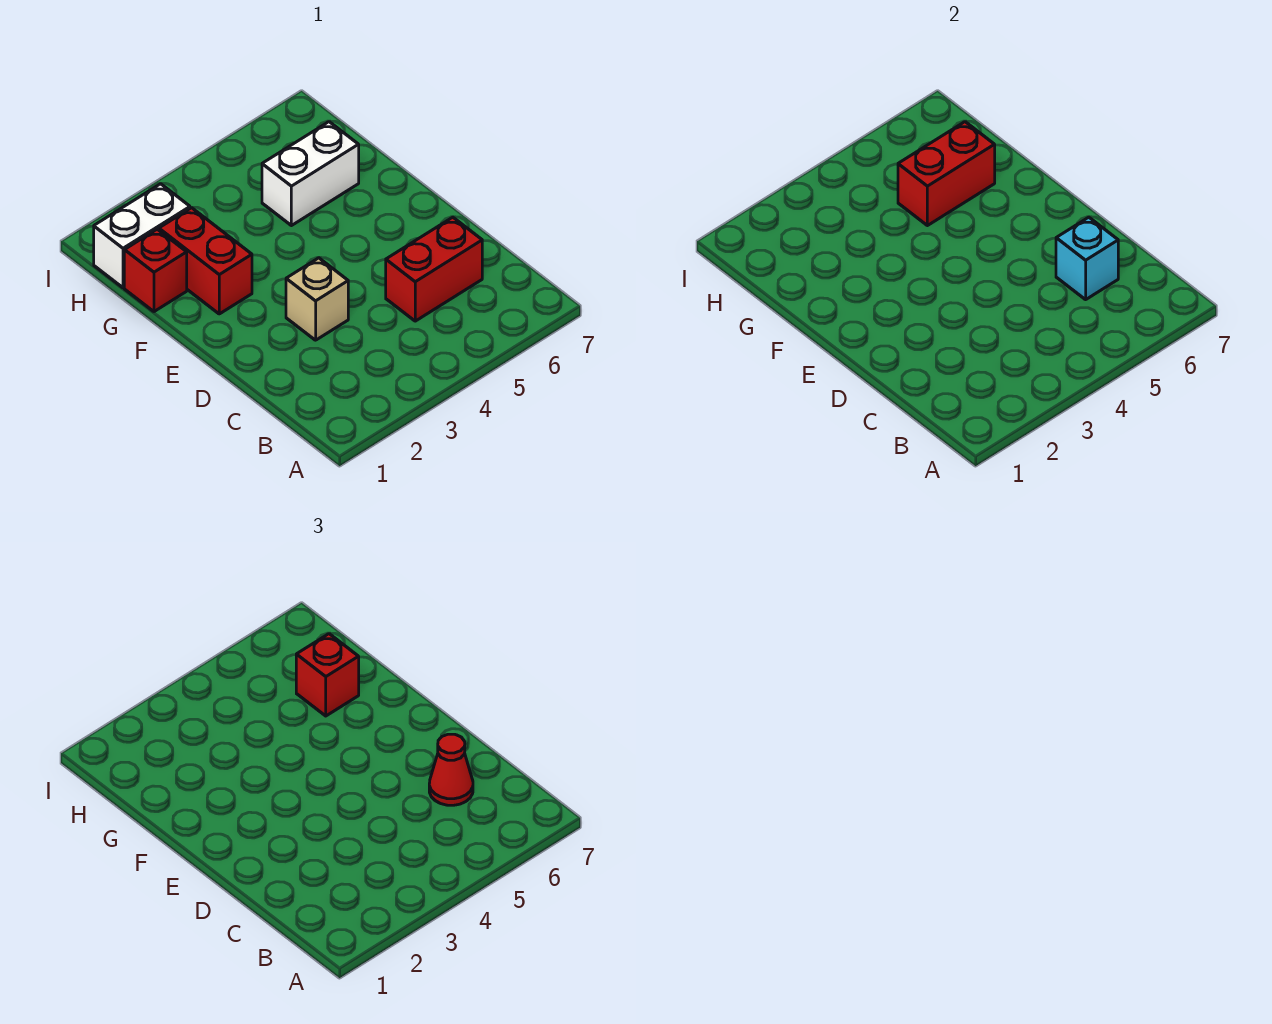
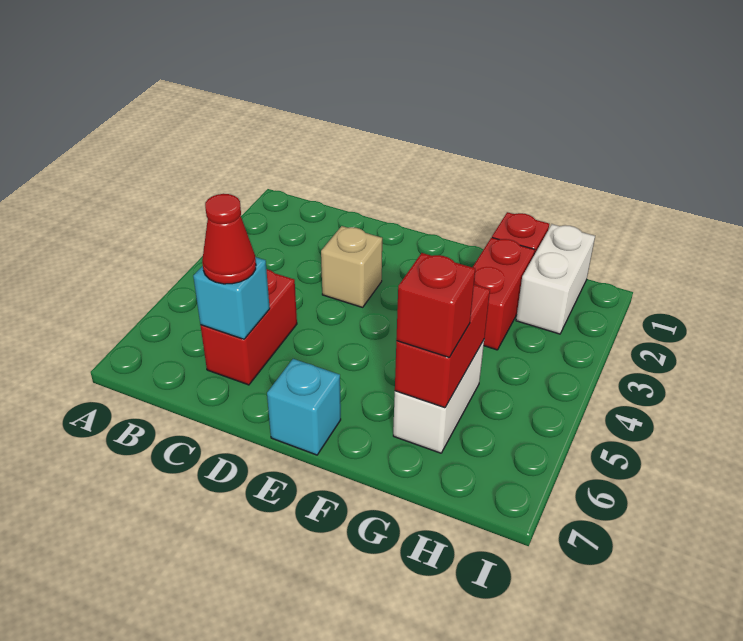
none -> cyan 1x1 brick [267,359,341,455]
red 1x2 brick [159,208,252,314] -> red 1x2 brick turned to [473,238,535,350]

